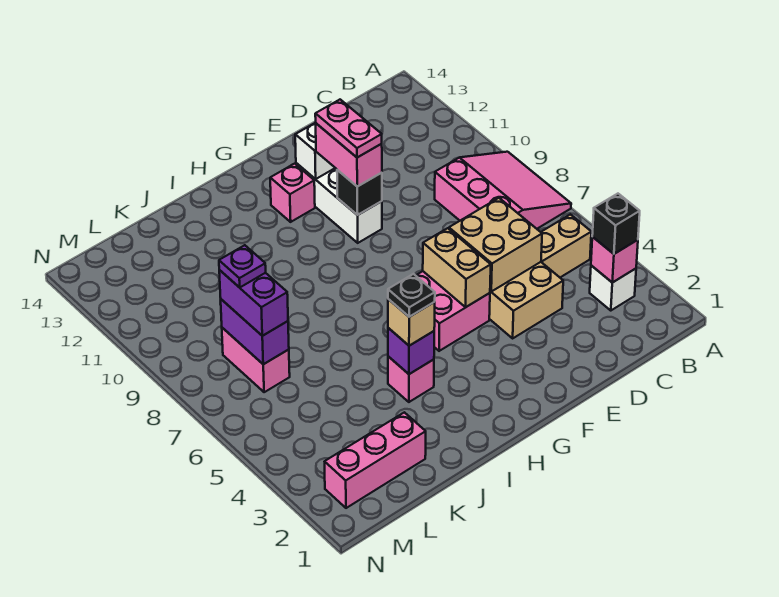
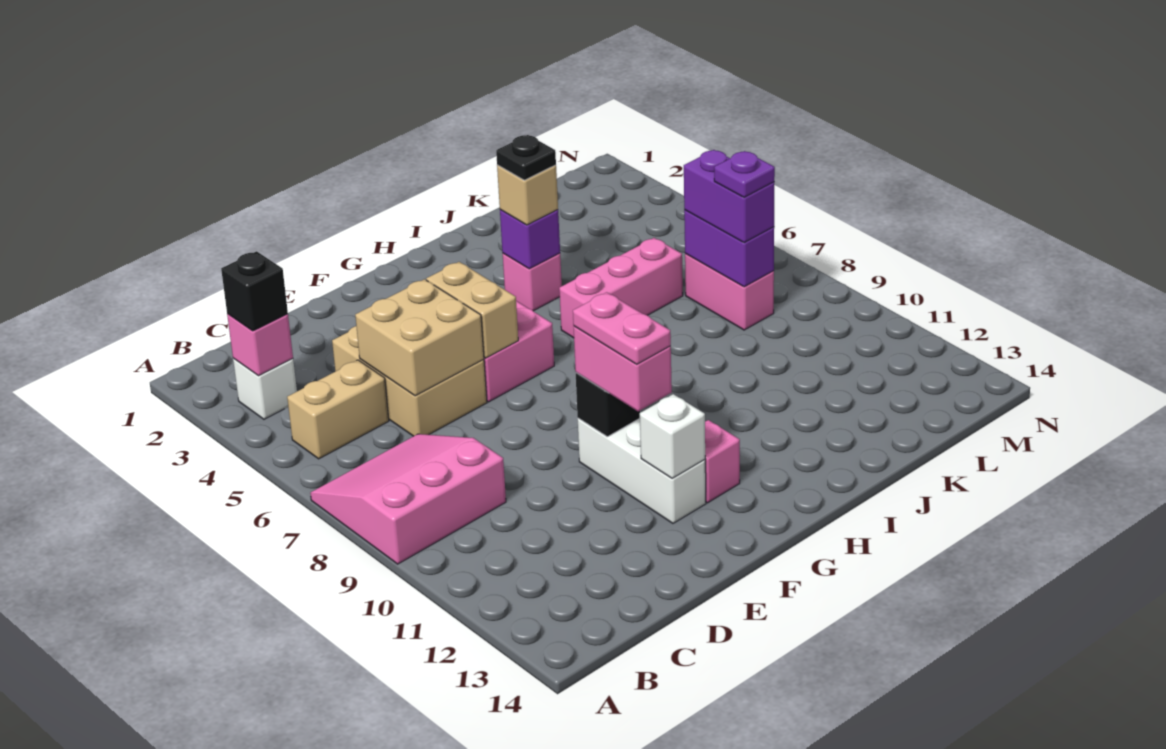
pink 3x3 slope [435,152,571,229] -> pink 3x3 slope turned to [310,434,506,564]
pink 1x3 brick [325,412,426,508] -> pink 1x3 brick moved to [559,238,683,338]

